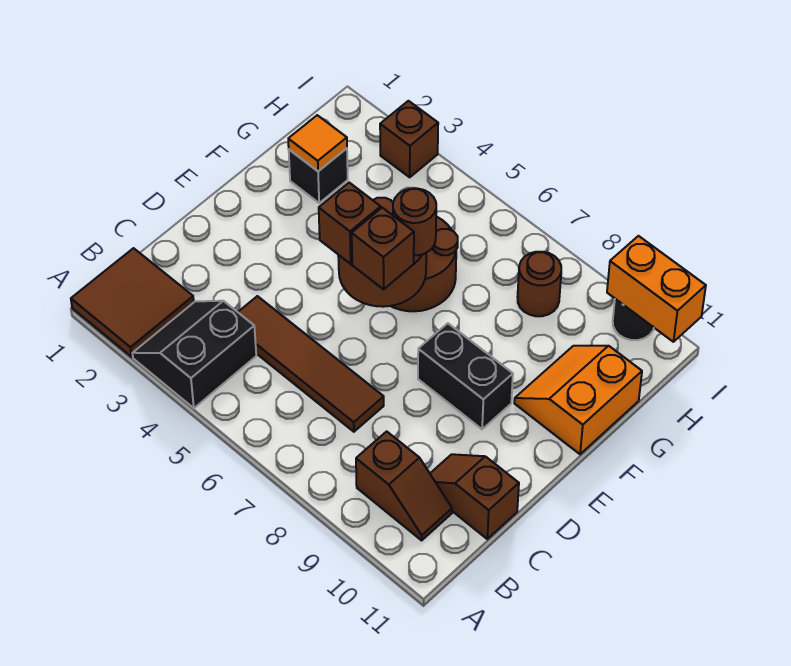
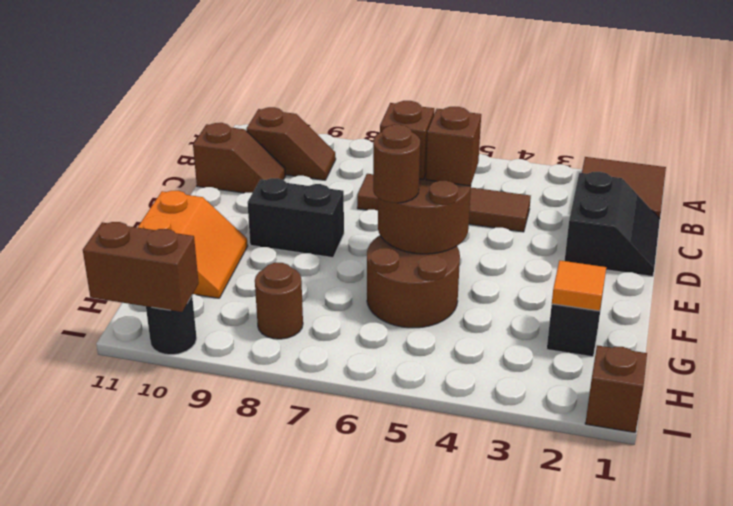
black 2x2 slope [133,301,256,408] -> black 2x2 slope moved to [565,172,660,277]
brown 1x2 slope [356,431,452,540] -> brown 1x2 slope turned to [246,107,336,180]
brown 1x1 brick [380,101,438,177] -> brown 1x1 brick moved to [585,345,647,432]
orange 1x2 brick [607,236,706,342] -> brown 1x2 brick [83,222,199,312]

